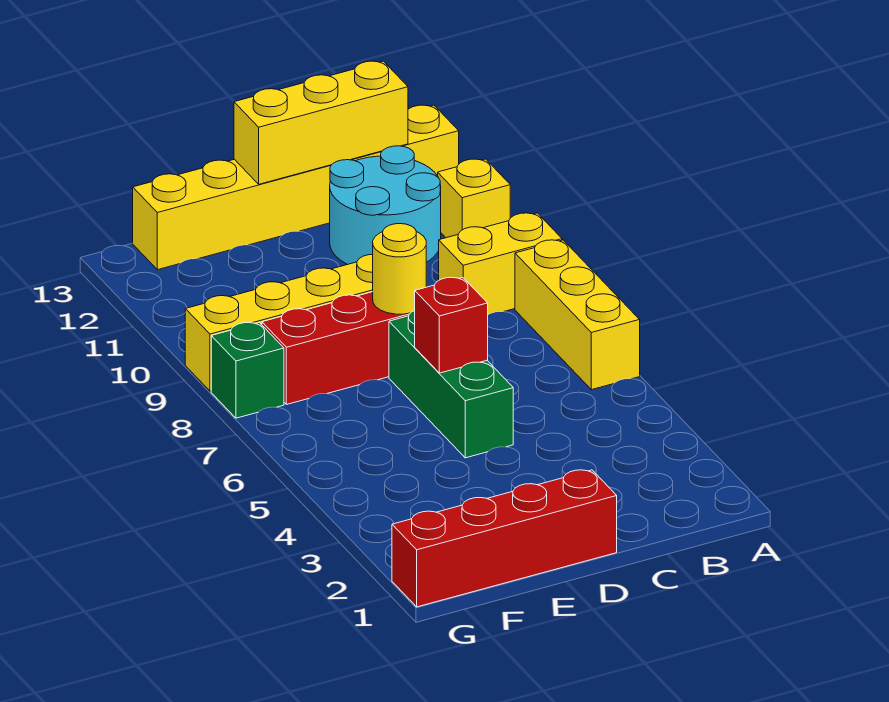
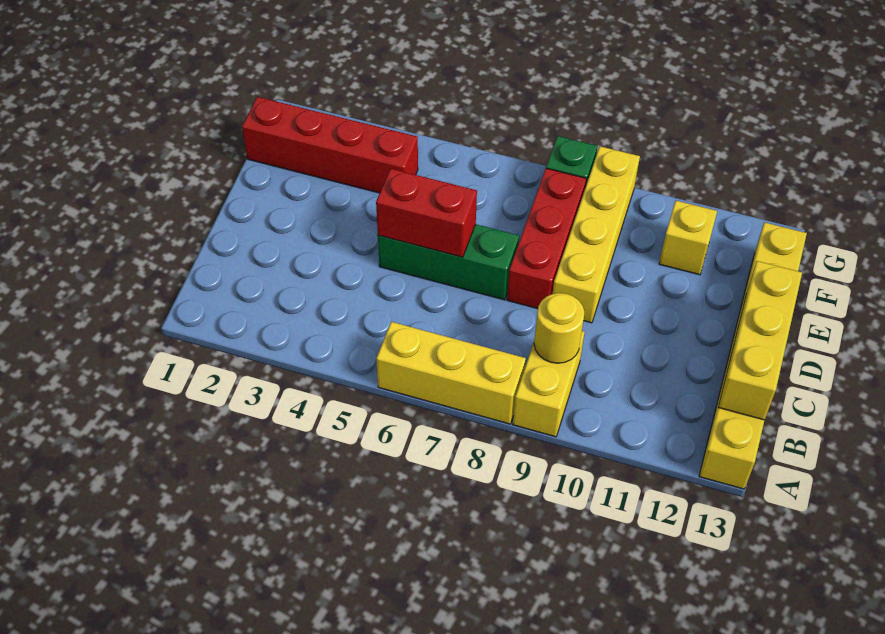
yellow 1x1 brick [438,159,510,238] -> yellow 1x1 brick moved to [659,201,717,275]
cyan 2x2 round brick [330,146,441,264] -> none
red 1x4 brick [392,470,617,607] -> red 1x4 brick turned to [242,97,418,193]
red 1x1 brick [415,277,488,373] -> red 1x2 brick [376,169,477,257]
yellow 1x1 round brick [373,224,426,314] -> yellow 1x1 round brick moved to [534,293,584,363]

